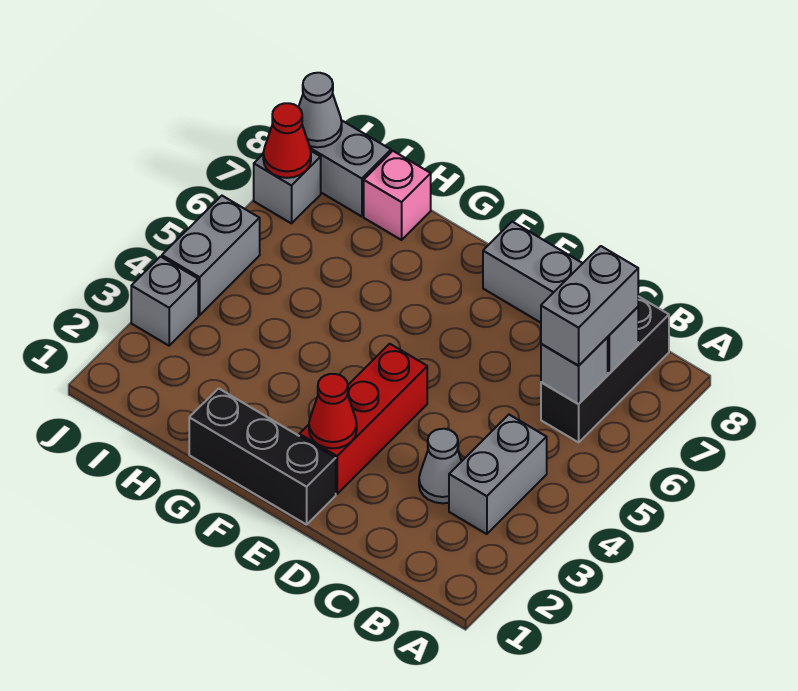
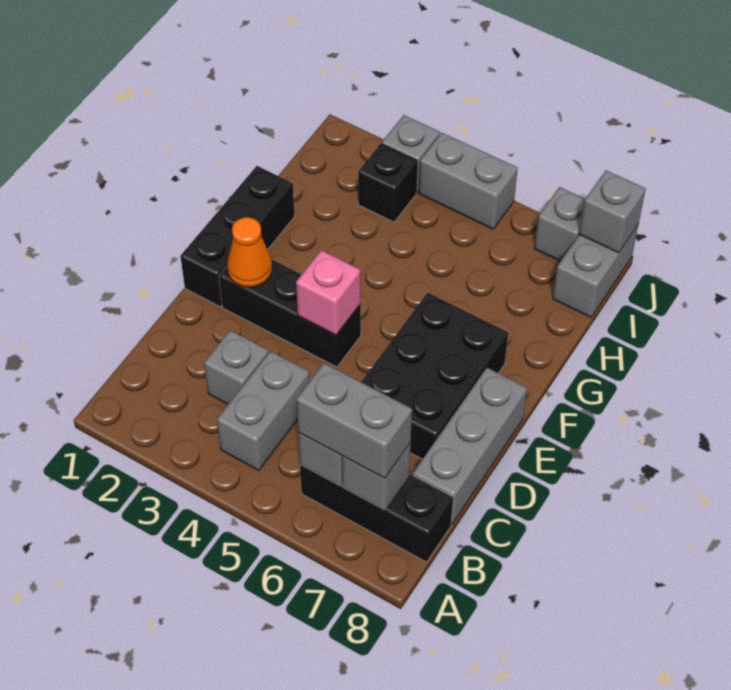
grey 1x2 brick [449,415,547,534] -> grey 1x2 brick turned to [217,351,309,470]
grey 1x1 cone [419,429,462,503] -> grey 1x1 brick [204,330,268,404]
none -> black 2x3 brick [362,293,508,459]
red 1x3 brick [299,344,427,494] -> black 1x3 brick [219,259,361,367]
red 1x1 cone [309,374,357,448] -> orange 1x1 cone [227,217,272,287]
pink 1x1 brick [364,151,431,240] -> pink 1x1 brick moved to [296,250,360,335]
none -> black 1x1 brick [358,144,417,222]
red 1x1 cone [263,103,311,178] -> none
grey 1x1 cone [299,73,342,147] -> grey 1x1 brick [579,170,646,253]

